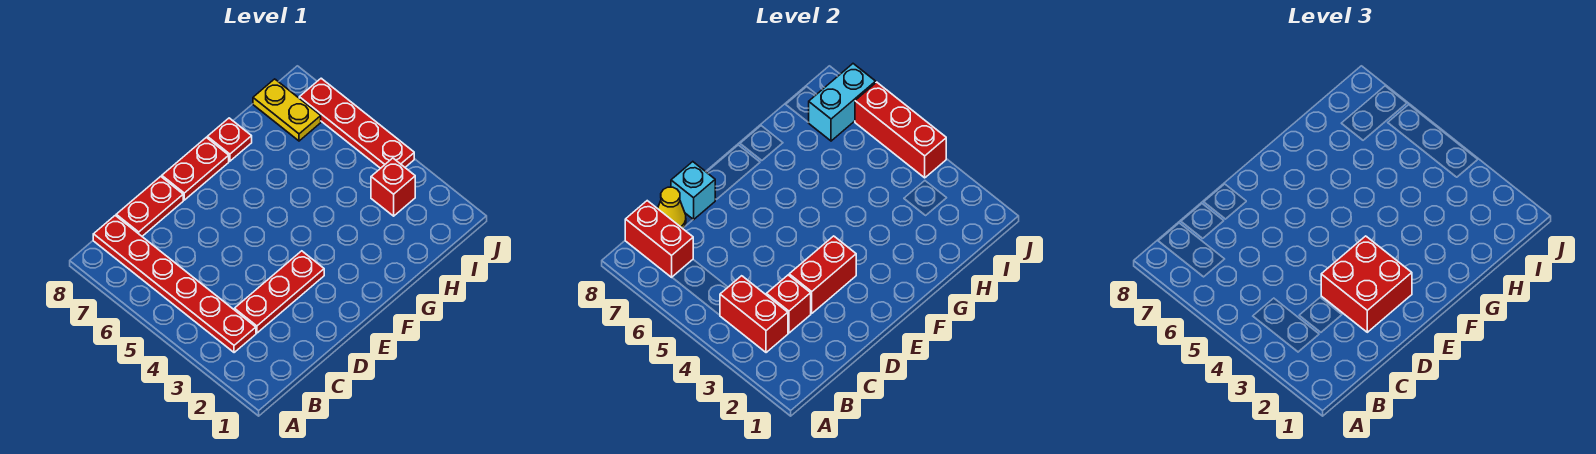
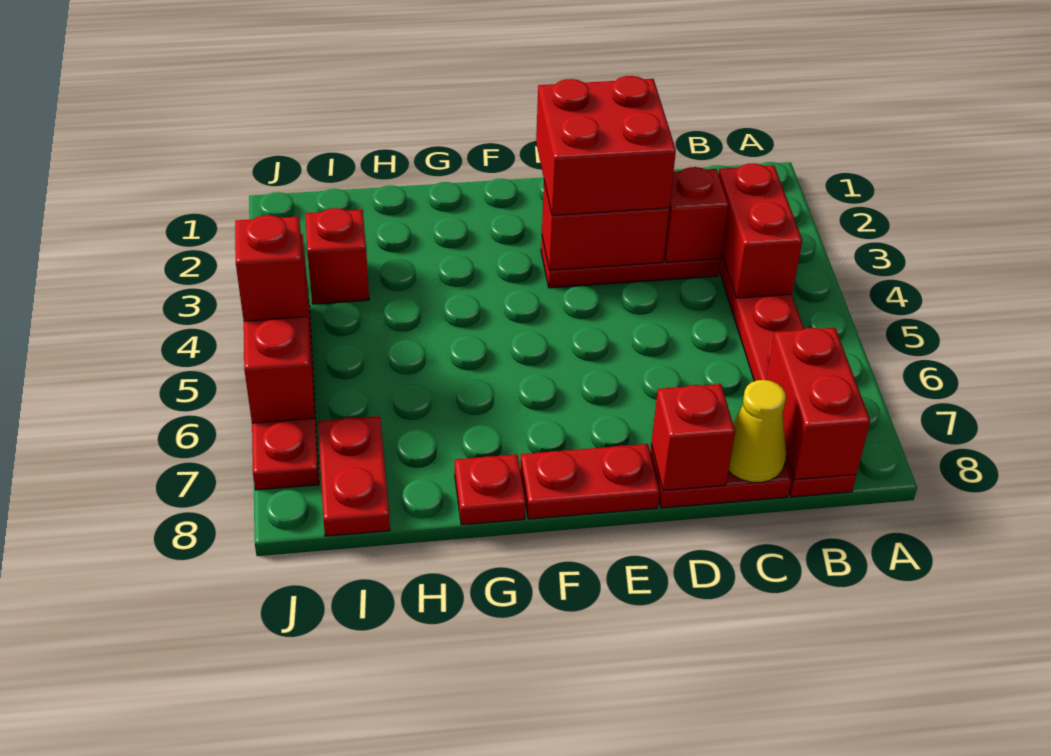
cyan 1x1 brick [671,162,715,220] -> red 1x1 brick [651,384,735,491]
yellow 1x2 plate [253,79,321,141] -> red 1x2 plate [318,416,390,536]
cyan 1x2 brick [808,64,876,141] -> none
none -> red 1x1 brick [235,215,307,321]

